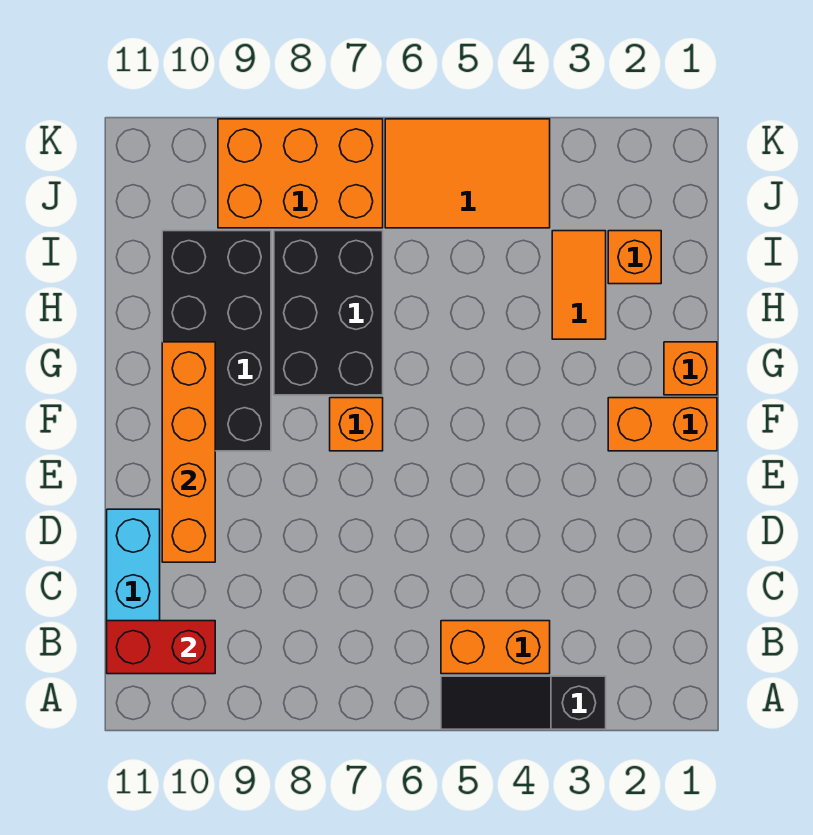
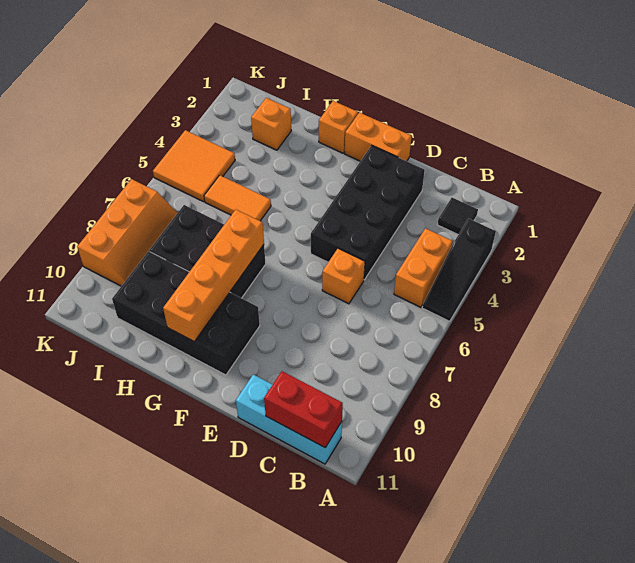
none -> black 1x1 tile [437,198,478,235]
red 1x2 brick [107,621,215,674] -> red 1x2 brick turned to [264,371,343,447]
none -> black 2x4 brick [311,146,425,280]
orange 1x4 brick [162,342,215,562] -> orange 1x4 brick turned to [163,210,264,342]
orange 1x2 brick [608,398,717,451] -> orange 1x2 brick turned to [345,113,412,161]
orange 1x1 brick [330,398,383,451] -> orange 1x1 brick moved to [322,248,365,304]
orange 1x2 tile [552,231,606,339] -> orange 1x2 tile moved to [204,175,271,221]
orange 2x3 tile [385,119,550,228] -> orange 2x2 tile [153,130,235,202]
orange 2x3 brick [218,119,383,228] -> orange 2x3 slope [77,179,177,286]

